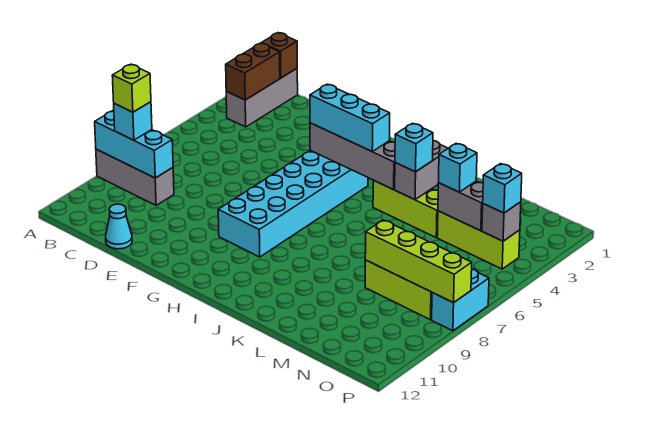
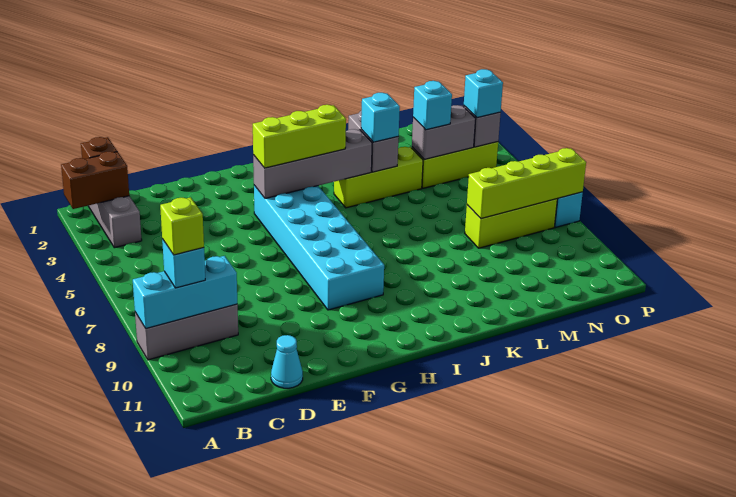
brown 1x2 brick [226,43,280,100] -> brown 1x2 brick turned to [61,152,129,209]
cyan 1x3 brick [310,84,390,151] -> lime 1x3 brick [253,105,346,168]

